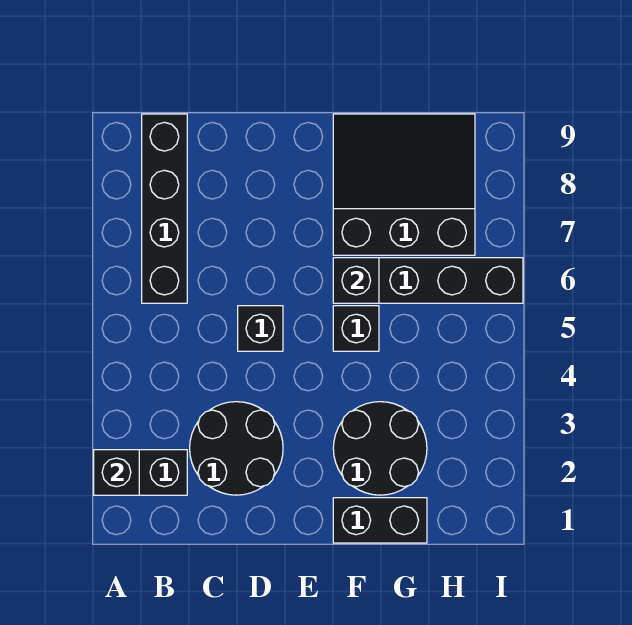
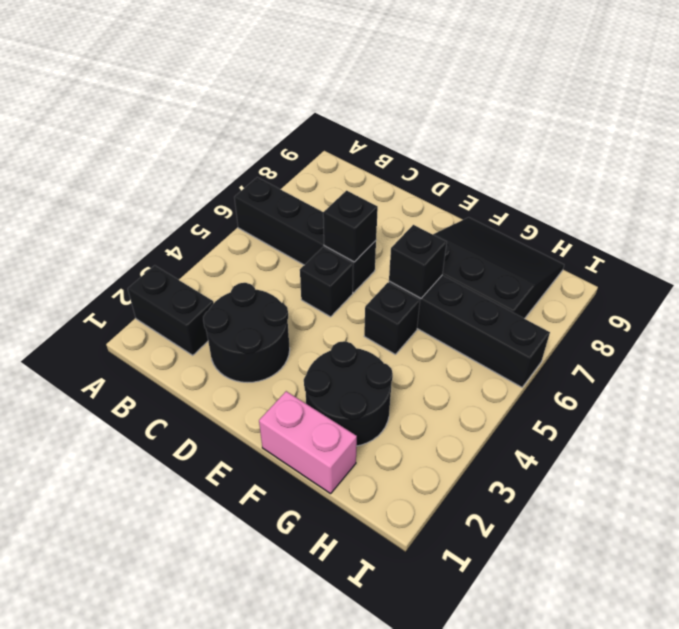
black 1x1 brick [94,450,139,495] -> black 1x1 brick moved to [323,191,378,262]
black 1x4 brick [142,114,187,303] -> black 1x4 brick turned to [234,177,376,293]
black 1x2 brick [333,498,427,543] -> pink 1x2 brick [259,391,357,494]

